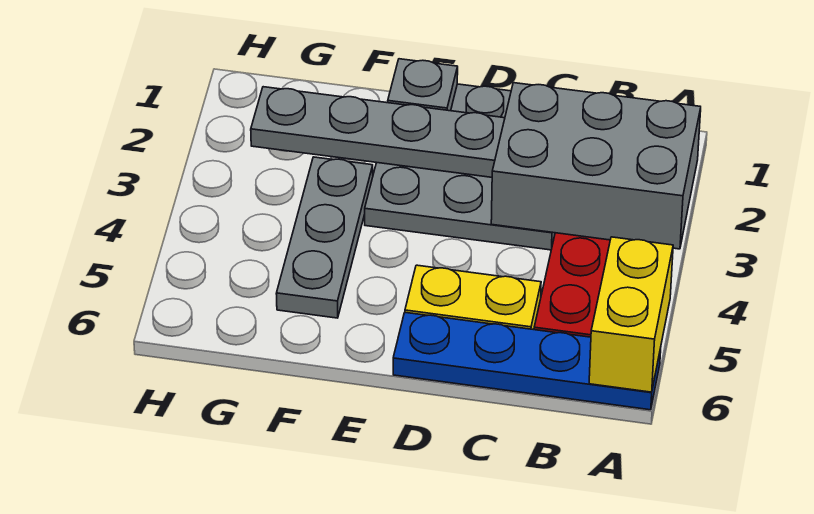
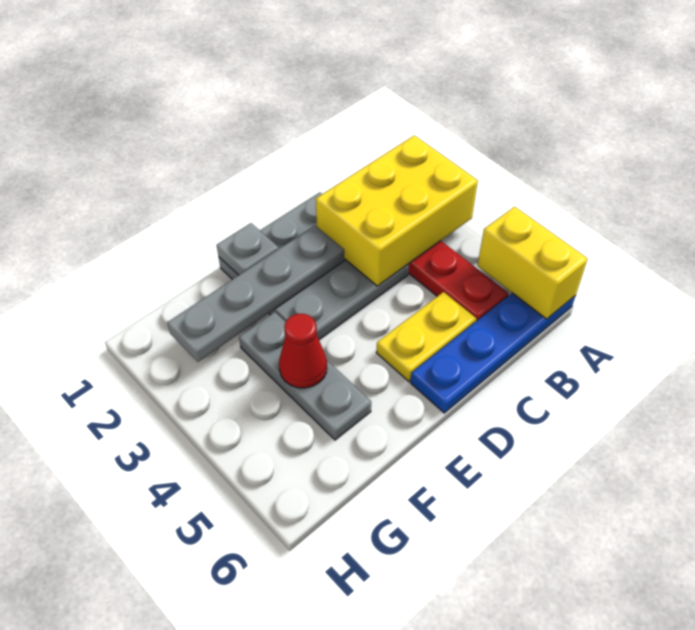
grey 2x3 brick [491,83,701,249] -> yellow 2x3 brick [316,135,478,286]
none -> red 1x1 cone [279,314,327,388]

